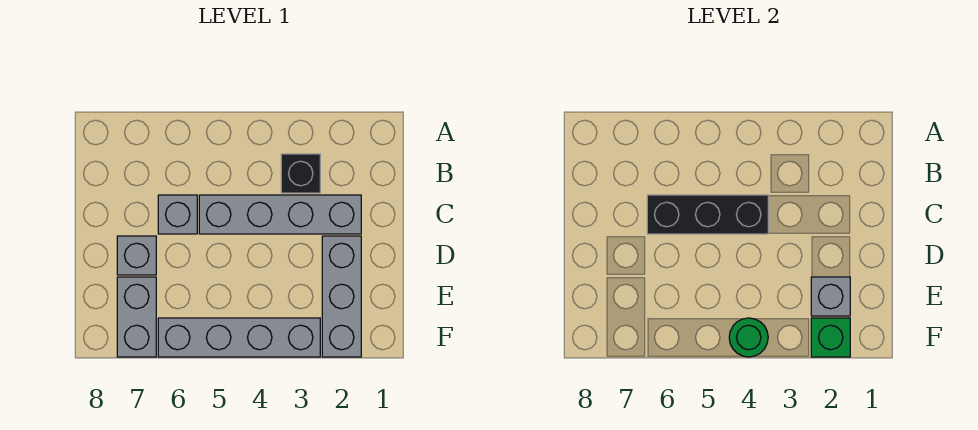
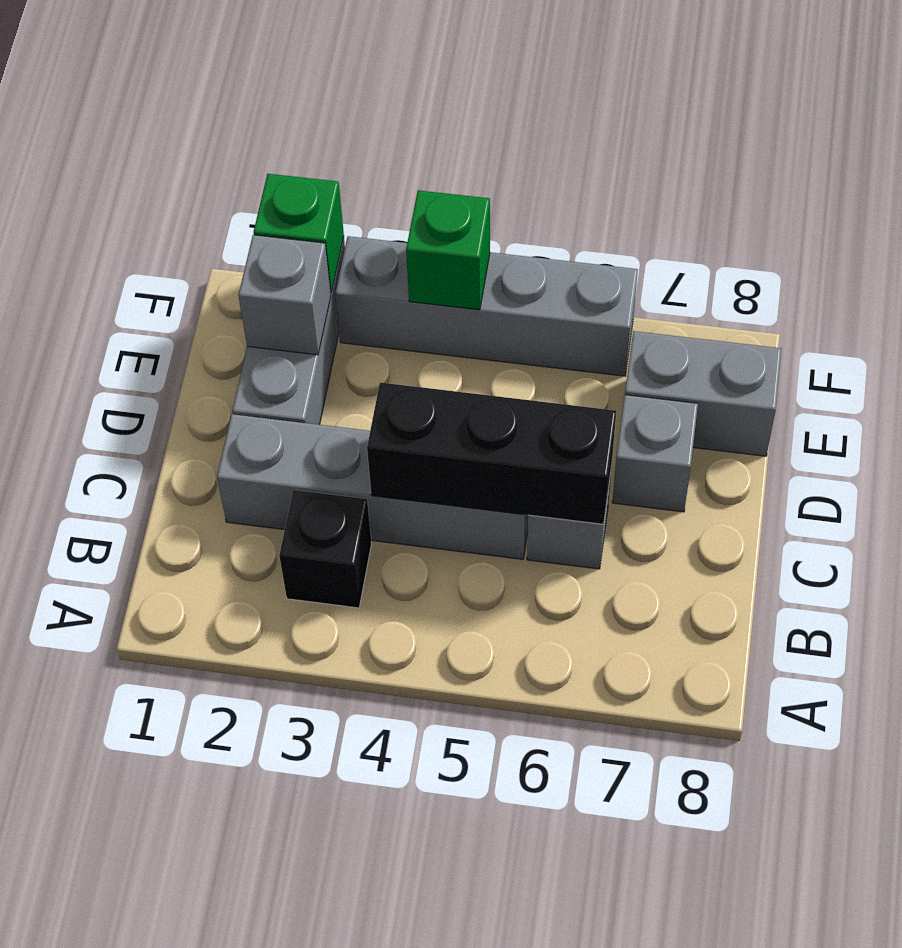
grey 1x2 brick [117,277,156,357] -> grey 1x2 brick turned to [625,331,781,456]
green 1x1 round brick [729,318,768,357] -> green 1x1 brick [406,190,490,310]

